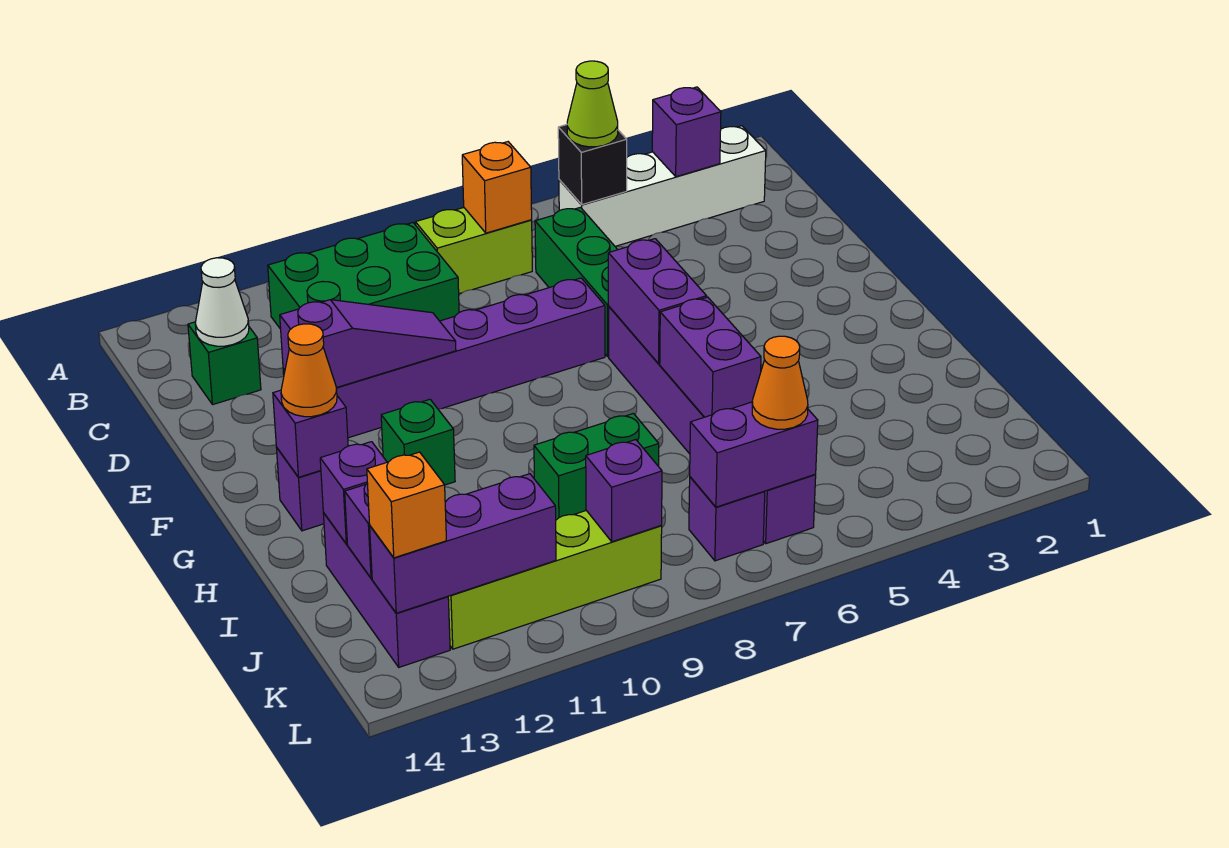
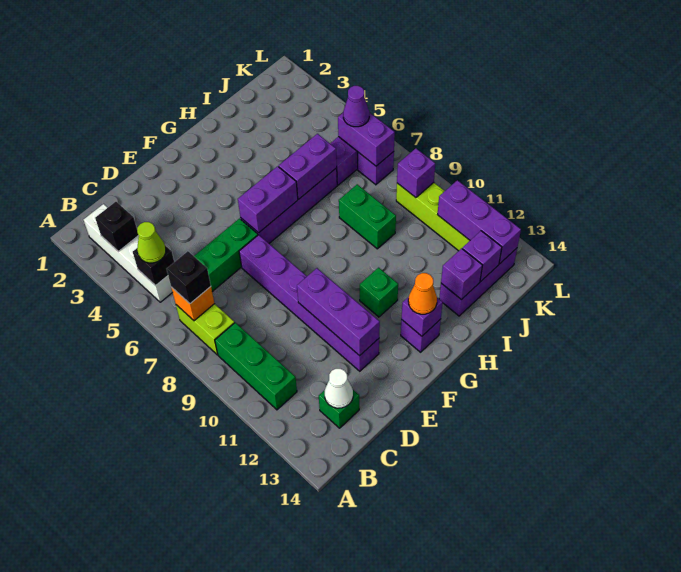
purple 1x1 brick [652,87,721,177] -> black 1x1 brick [95,202,138,251]
none -> black 1x1 brick [167,251,211,304]
green 2x3 brick [268,223,459,329] -> green 1x3 brick [215,323,297,410]
purple 1x3 slope [280,300,456,388] -> purple 1x3 brick [297,268,380,356]
orange 1x1 cone [752,336,808,429] -> purple 1x1 cone [343,86,369,127]
orange 1x1 brick [367,452,446,558] -> none

